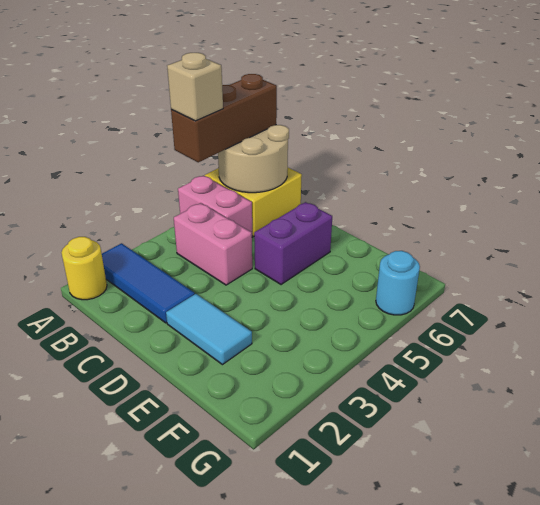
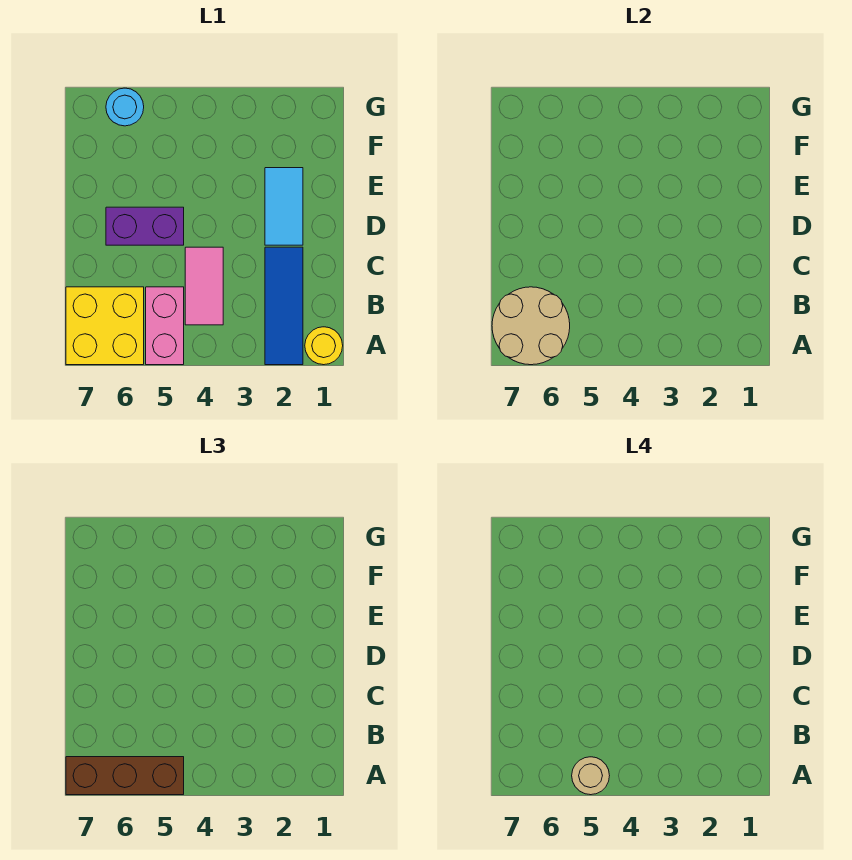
tan 1x1 brick [167,53,223,121] -> tan 1x1 round brick [572,757,610,795]
pink 1x2 brick [174,203,252,285] -> pink 1x2 tile [185,247,223,325]

